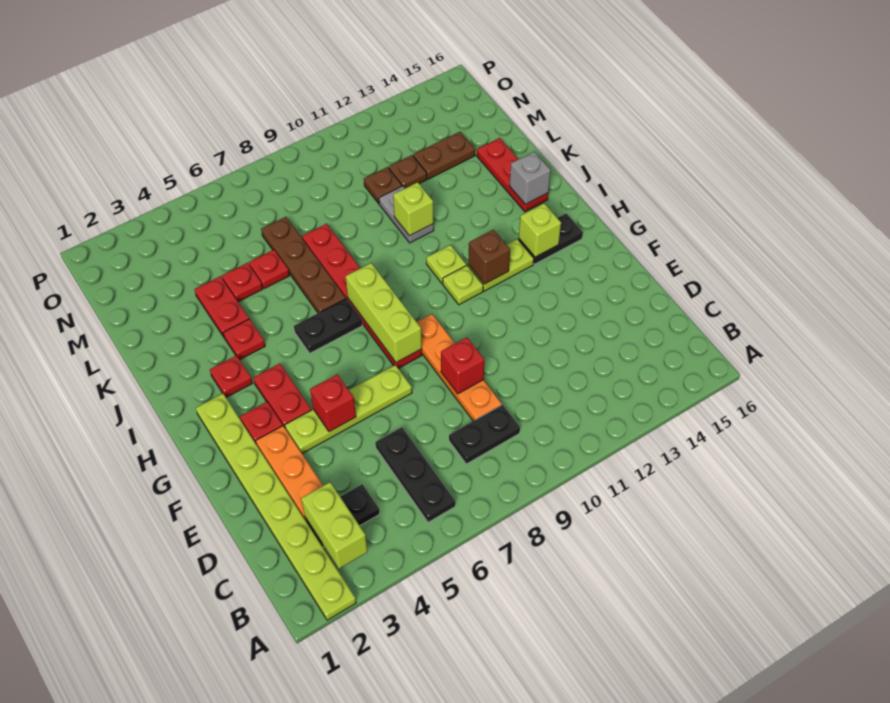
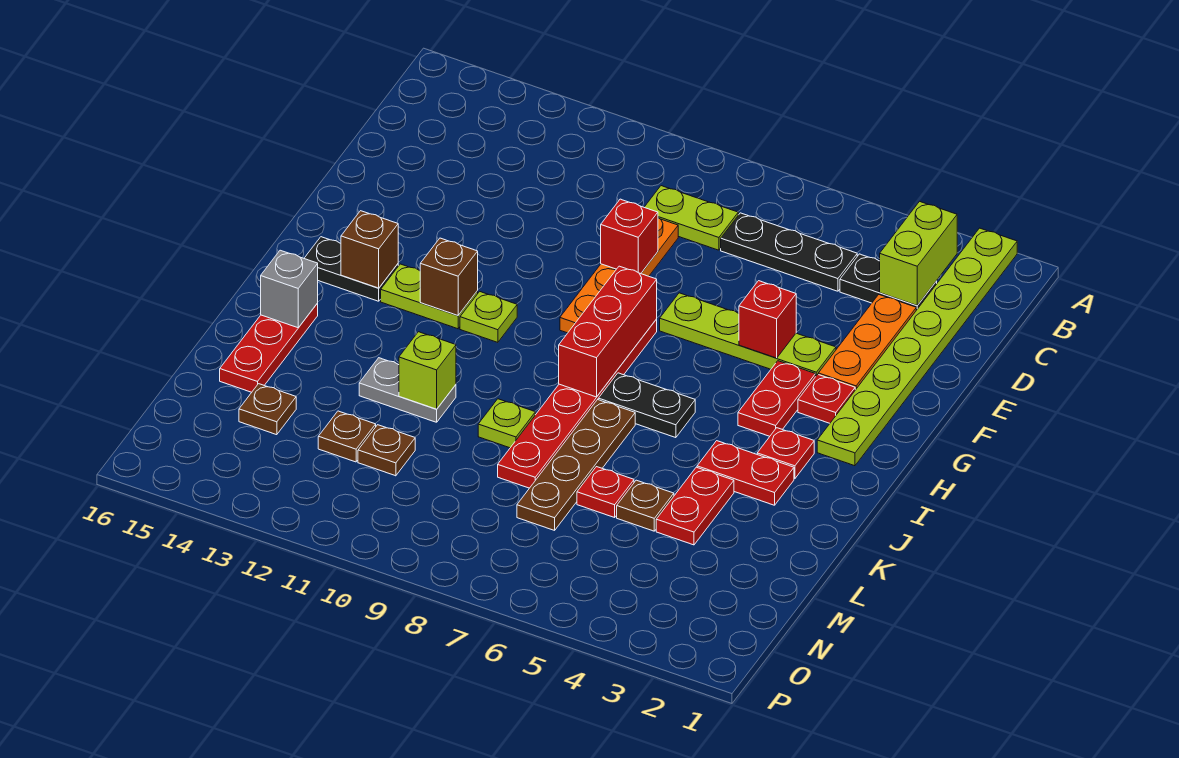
black 1x3 plate [375,427,455,522] -> black 1x3 plate turned to [721,213,857,291]
black 1x2 plate [449,405,520,464] -> lime 1x2 plate [644,186,738,250]
lime 1x3 brick [346,263,422,363] -> red 1x3 brick [559,266,657,397]
lime 1x1 brick [519,203,561,257] -> brown 1x1 brick [341,211,398,288]
lime 1x1 plate [426,245,466,284] -> lime 1x1 plate moved to [478,399,535,448]
red 1x1 plate [223,319,265,360] -> red 1x2 plate [697,441,794,505]
grey 1x2 plate [379,186,434,243] -> grey 1x2 plate turned to [359,358,456,422]
red 1x1 plate [222,263,263,302] -> brown 1x1 plate [617,480,674,531]
brown 1x2 plate [413,132,475,179] -> brown 1x1 plate [239,384,296,435]

